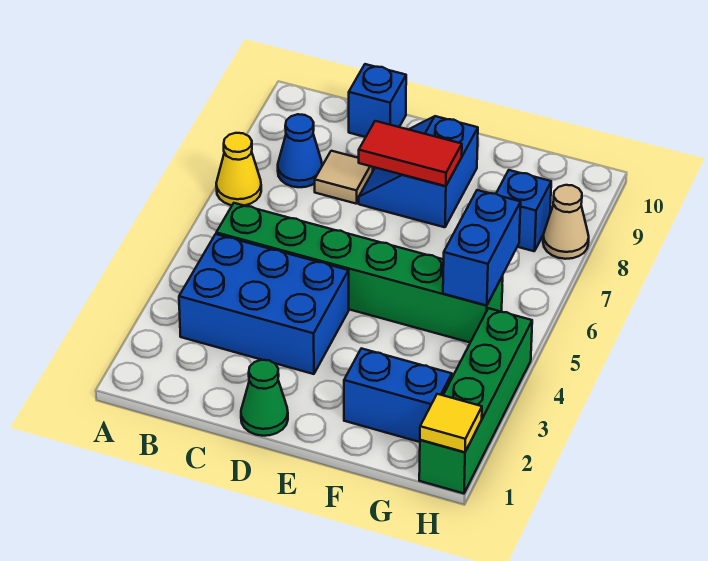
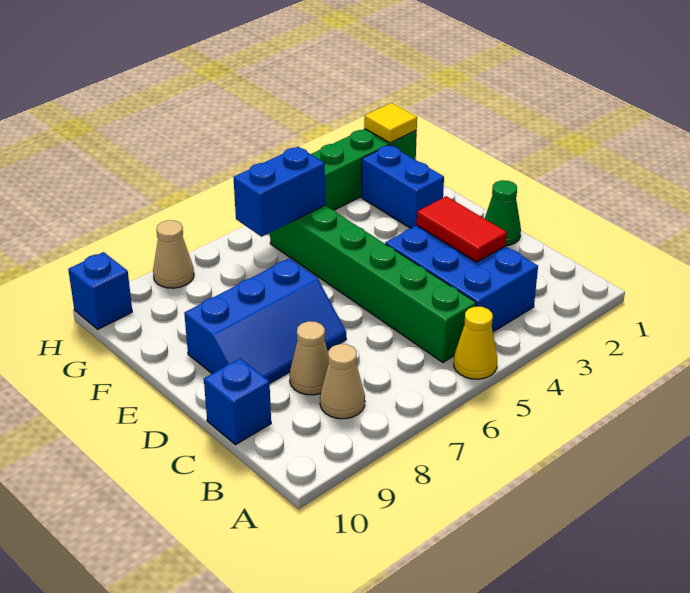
yellow 1x1 cone [216,133,261,206] -> yellow 1x1 cone moved to [454,307,497,379]
blue 1x1 cone [278,114,322,187] -> tan 1x1 cone [320,344,365,419]
tan 1x1 tile [315,151,373,204] -> tan 1x1 cone [290,321,328,395]
blue 2x2 slope [359,116,478,227] -> blue 2x3 slope [184,259,346,383]
red 1x2 tile [359,121,462,186] -> red 1x2 tile moved to [417,196,507,262]
blue 1x1 brick [496,170,551,251] -> blue 1x1 brick moved to [68,252,132,329]

